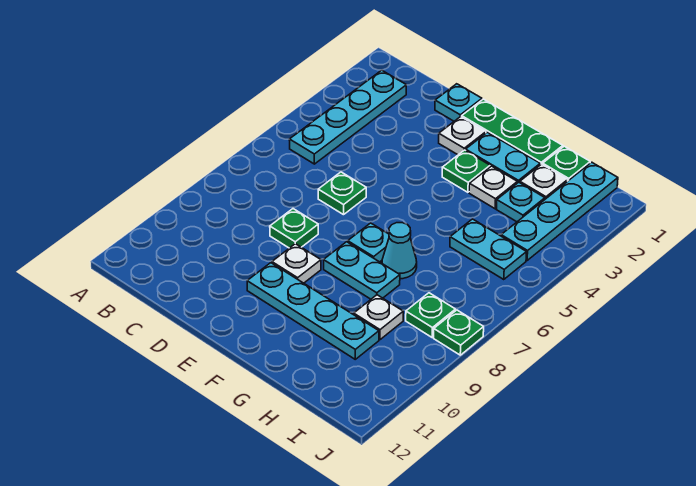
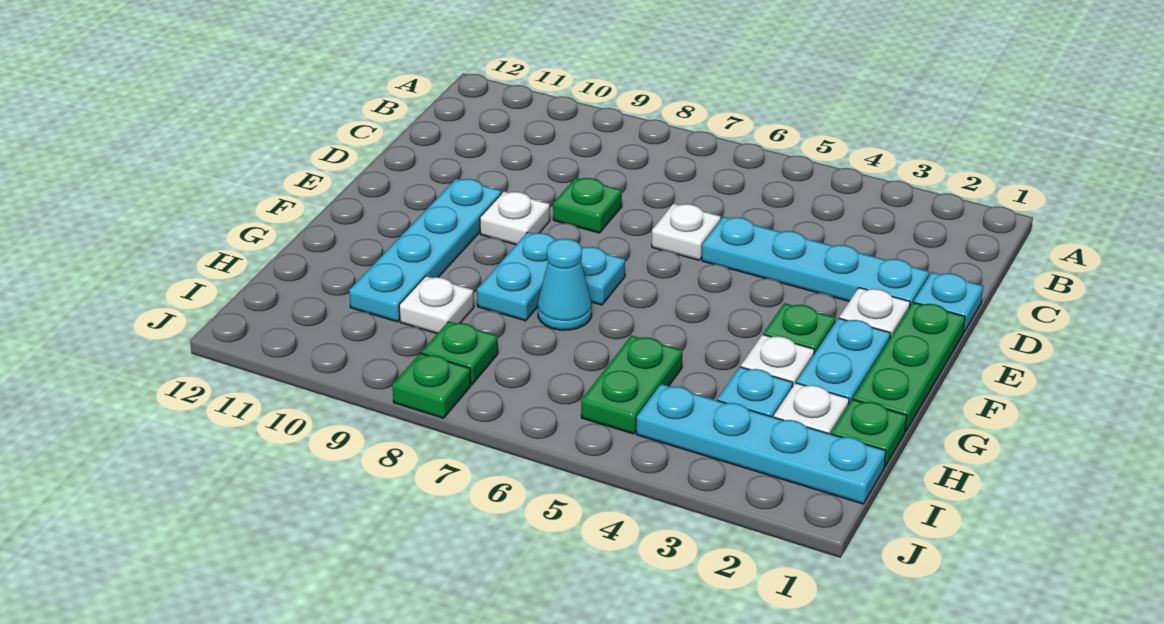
cyan 1x4 plate [289,70,406,164] -> cyan 1x4 plate moved to [702,217,929,306]
green 1x1 plate [318,172,366,215] -> white 1x1 plate [652,204,721,260]
cyan 1x2 plate [450,219,526,280] -> green 1x2 plate [581,336,682,434]

